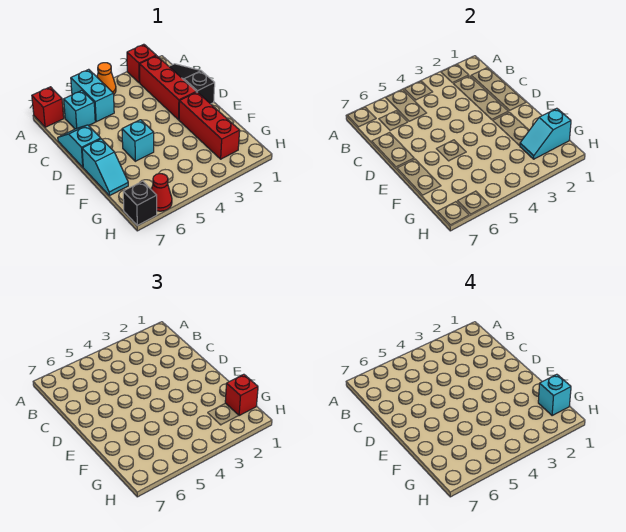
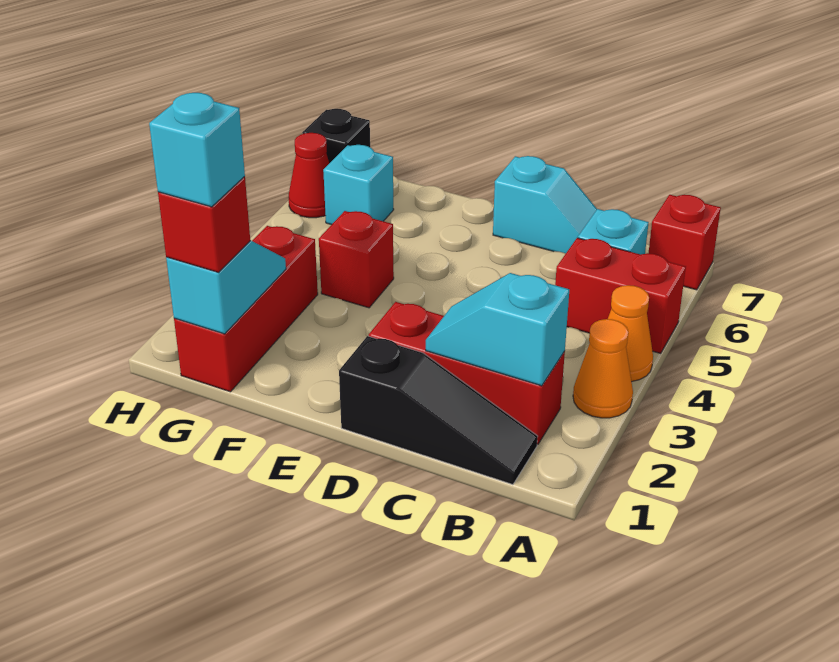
red 1x1 brick [127,44,156,83] -> red 1x1 brick moved to [319,211,394,308]
none -> orange 1x1 cone [573,319,633,418]
cyan 1x2 brick [71,69,114,122] -> red 1x2 brick [555,238,686,353]
red 1x3 brick [179,92,240,159] -> red 1x3 brick turned to [174,226,318,392]
cyan 1x1 brick [122,120,154,161] -> cyan 1x1 brick moved to [323,145,394,225]
cyan 1x2 slope [82,139,128,196] -> cyan 1x2 slope moved to [426,273,569,386]

